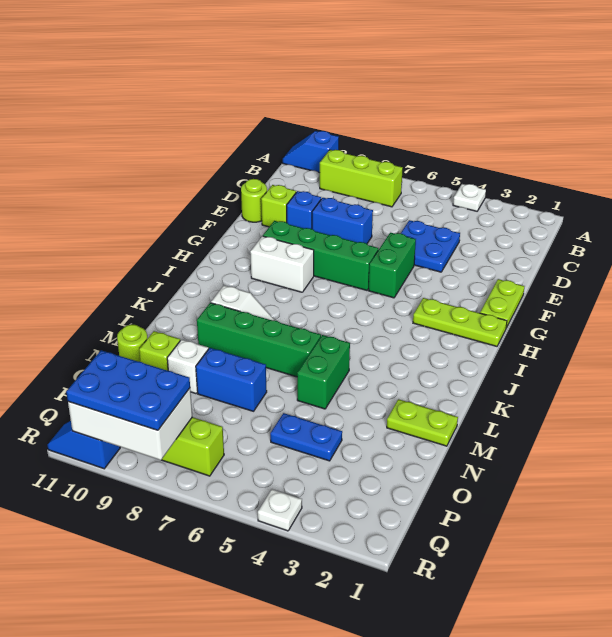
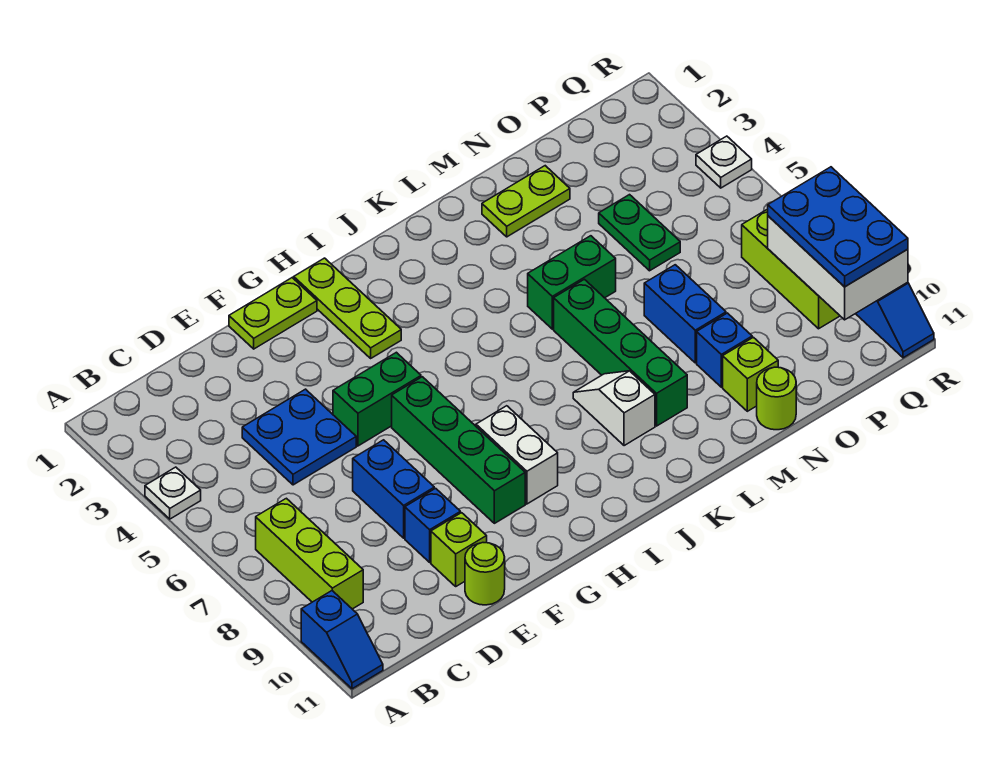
lime 1x2 plate [387,399,458,446] -> lime 1x2 plate turned to [482,166,570,237]
white 1x1 brick [167,339,208,394] -> blue 1x1 brick [697,313,752,387]
blue 1x2 plate [270,413,342,461] -> green 1x2 plate [599,195,680,271]

